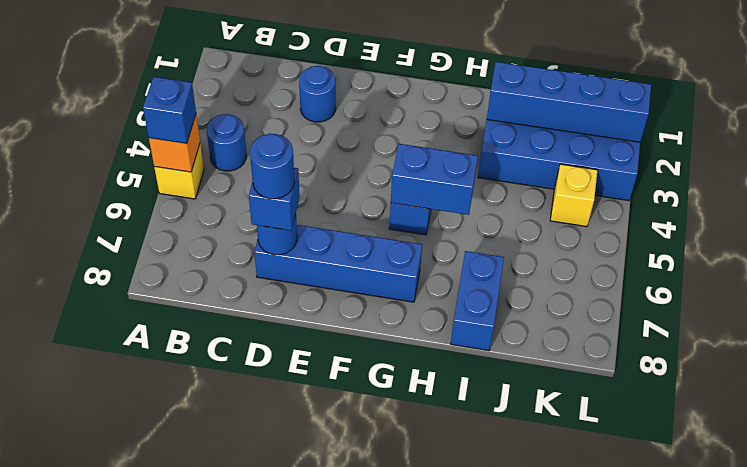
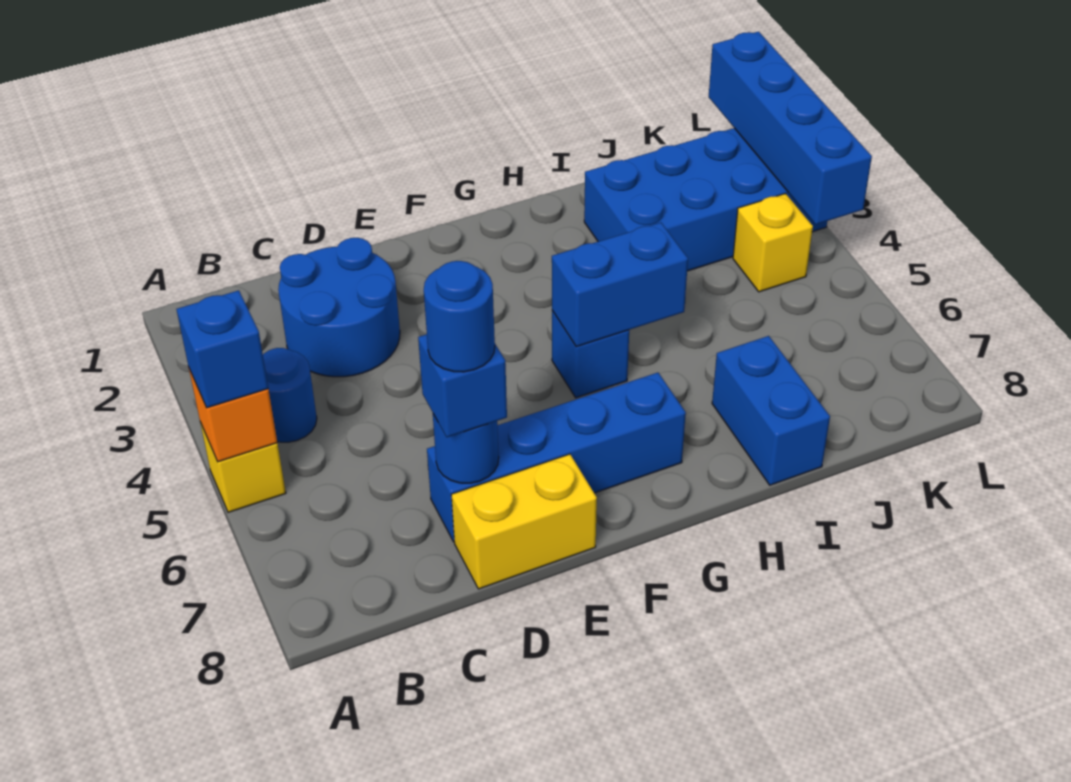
blue 1x1 round brick [299,66,336,122] -> blue 2x2 round brick [278,238,400,377]
none -> yellow 1x2 brick [451,454,597,589]
blue 1x4 brick [487,62,651,142] -> blue 1x4 brick turned to [709,32,872,224]

